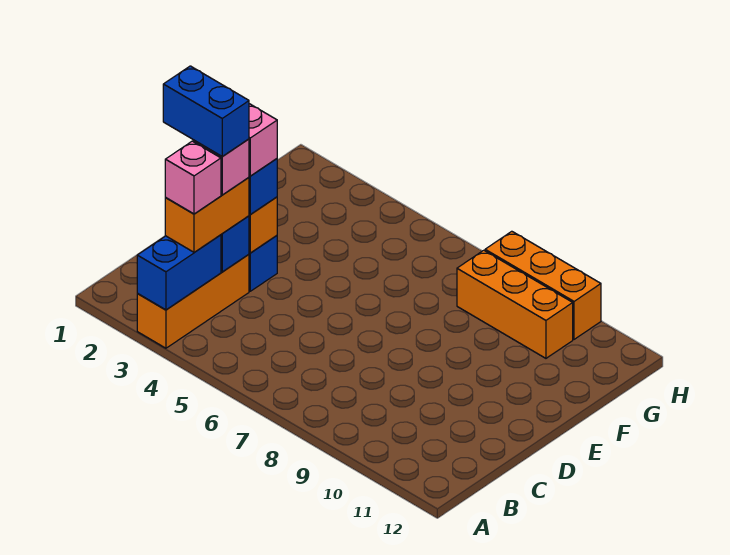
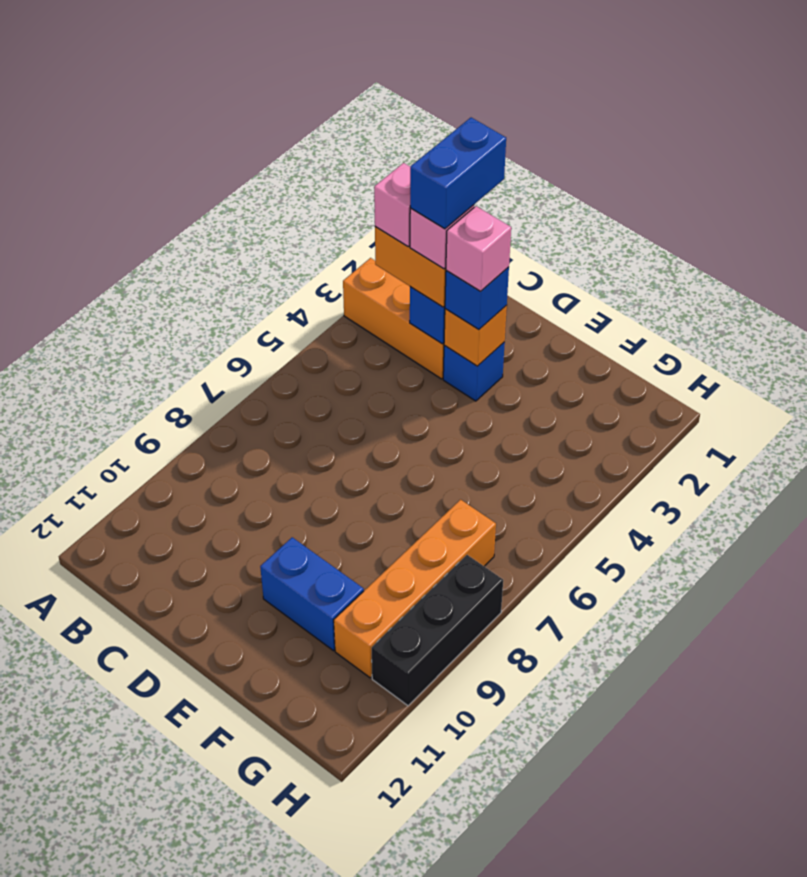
blue 1x2 brick [137,235,221,310] -> blue 1x2 brick moved to [260,537,364,651]
orange 1x3 brick [457,250,573,358] -> orange 1x4 brick [334,500,496,678]
orange 1x3 brick [485,231,601,339] -> black 1x3 brick [372,555,503,706]

